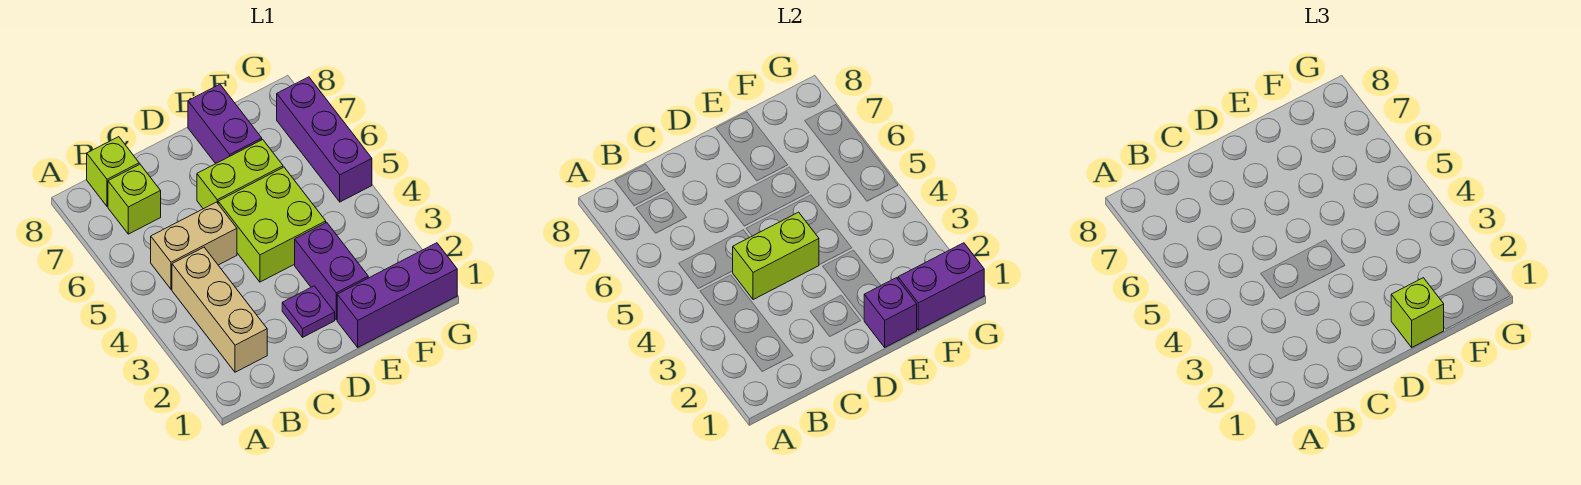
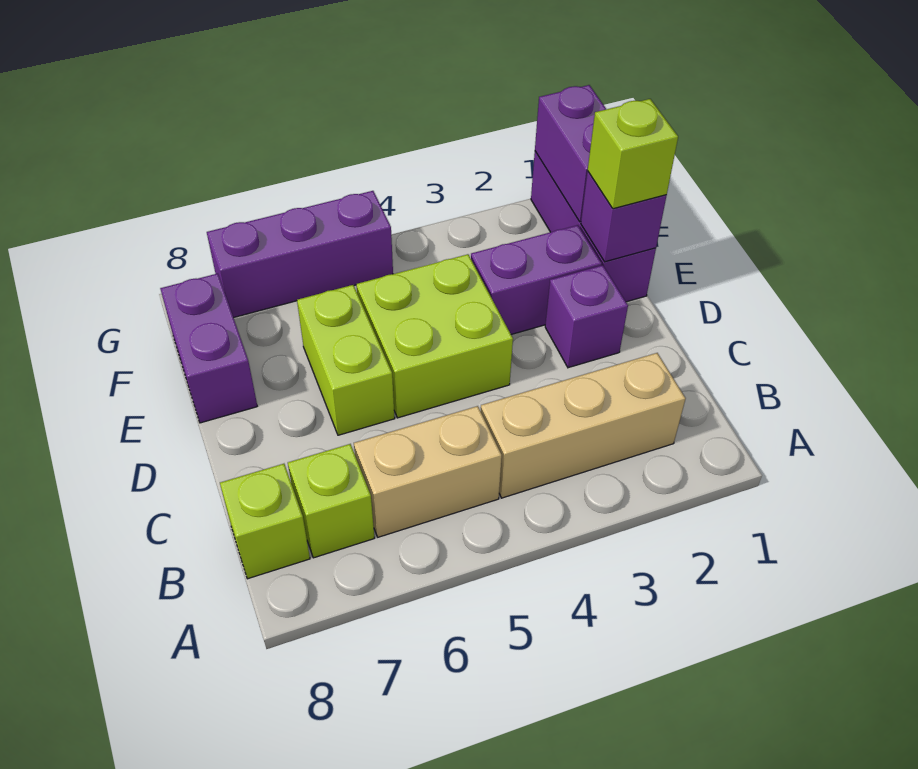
tan 1x2 brick [151,202,237,289] -> tan 1x2 brick turned to [354,406,502,537]
lime 1x2 brick [733,212,819,300] -> none
purple 1x1 plate [282,286,335,337] -> purple 1x1 brick [545,265,628,368]
purple 1x2 brick [188,84,262,164] -> purple 1x2 brick turned to [160,274,257,423]

